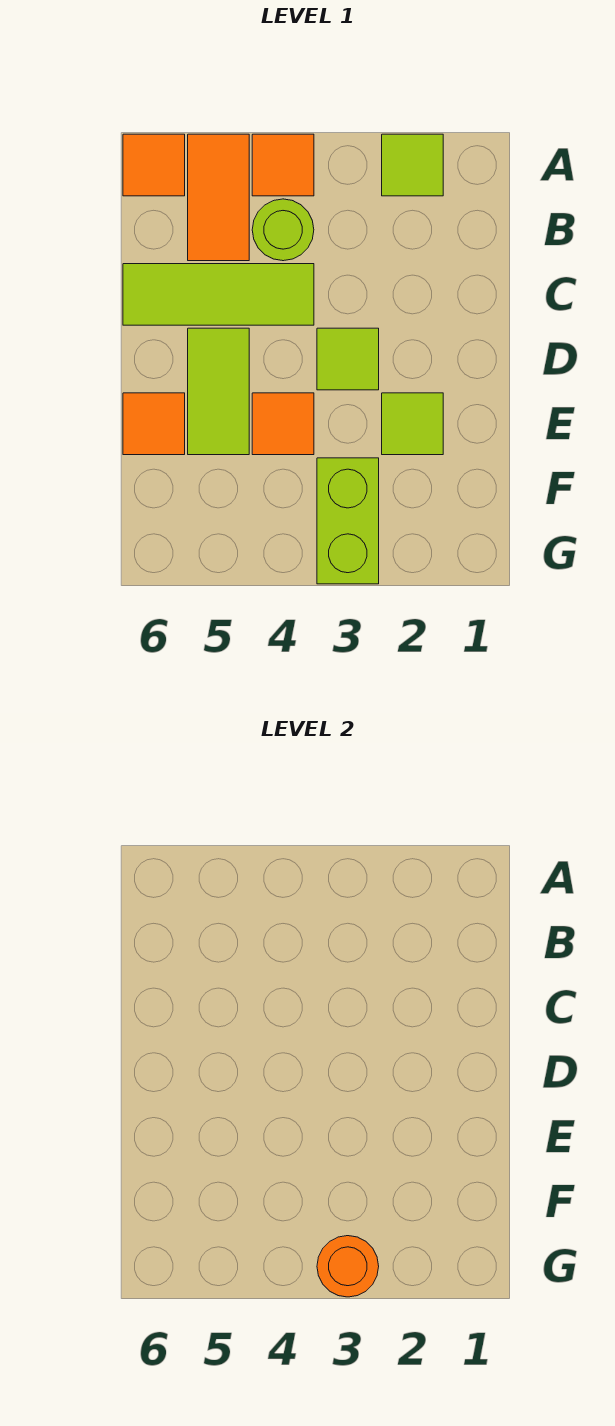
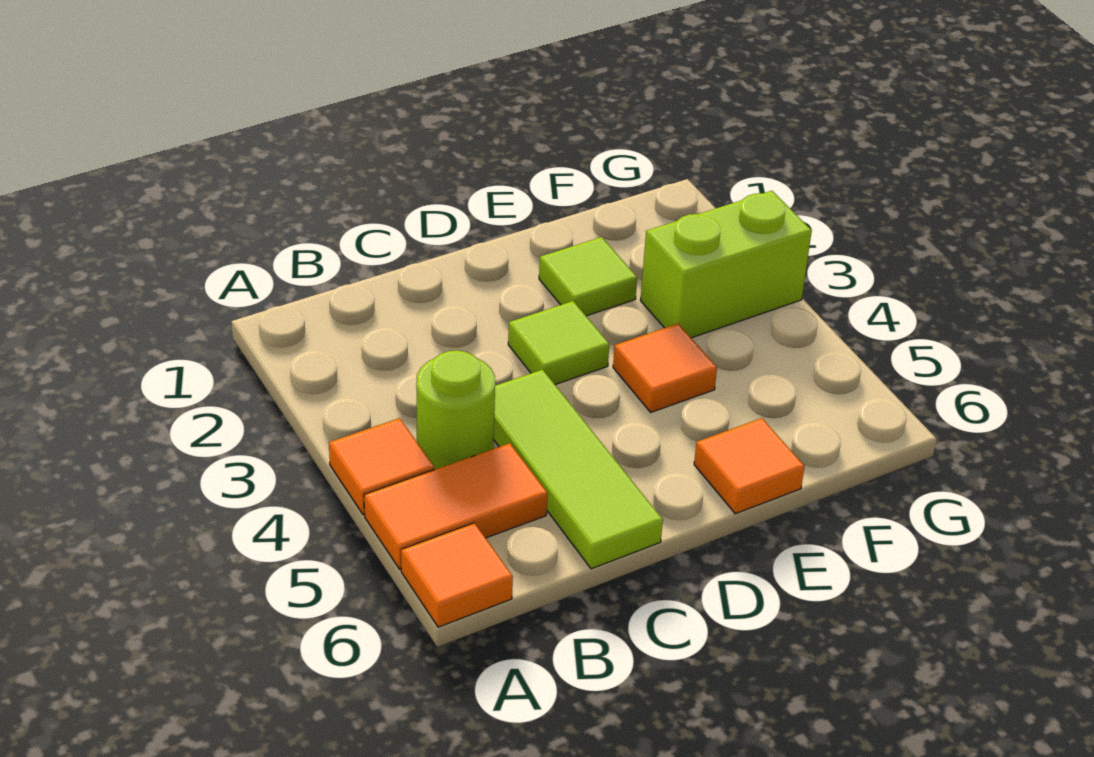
lime 1x1 tile [382,134,443,196] -> none
lime 1x2 tile [188,328,249,455] -> none
orange 1x1 round brick [317,1236,379,1297] -> none

